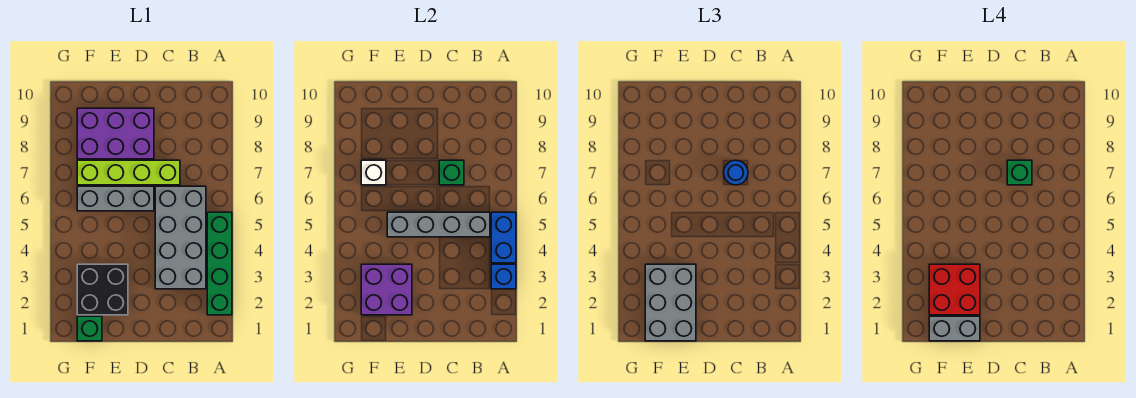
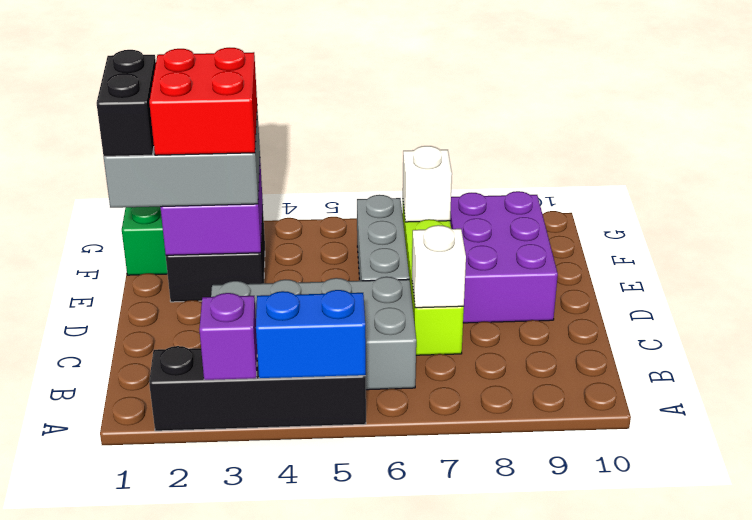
green 1x4 brick [207,212,232,315] -> black 1x4 brick [149,346,366,431]
blue 1x1 brick [491,264,516,289] -> purple 1x1 brick [199,293,257,380]
grey 1x4 brick [387,212,490,237] -> none
green 1x1 brick [439,160,464,185] -> white 1x1 brick [412,225,466,308]
blue 1x1 round brick [723,160,748,185] -> none
green 1x1 brick [1007,160,1032,185] -> none
grey 1x2 brick [929,316,980,341] -> black 1x2 brick [97,50,156,156]

